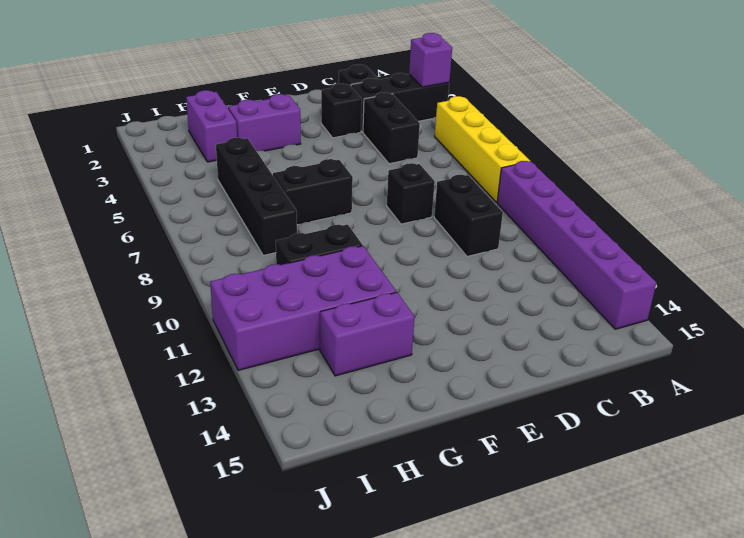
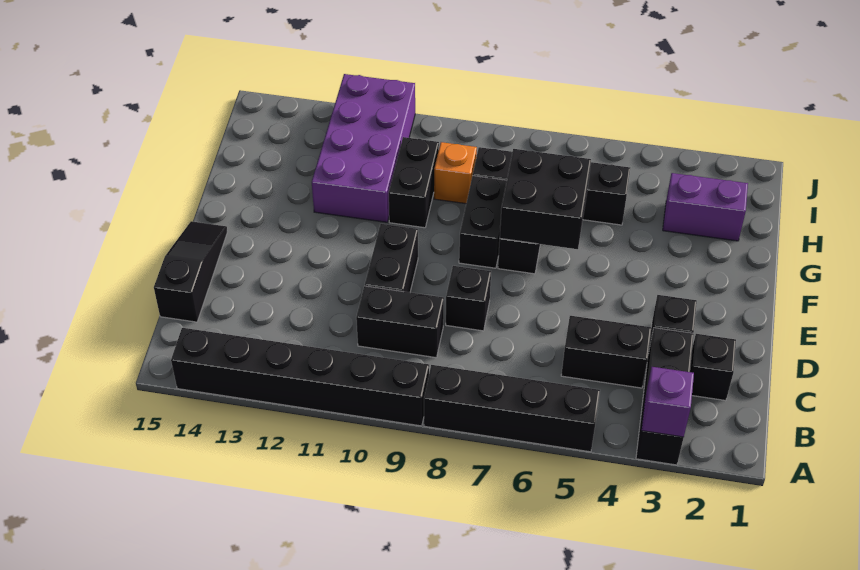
yellow 1x4 brick [435,96,530,202] -> black 1x4 brick [424,365,600,452]
purple 1x6 brick [497,161,656,329] -> black 1x6 brick [171,328,429,426]
none -> black 1x3 slope [154,221,228,322]
none -> black 1x2 brick [365,224,418,292]
purple 1x2 brick [228,94,301,151] -> none
none -> black 2x2 brick [500,149,591,249]
none -> black 1x2 brick [459,176,507,268]
purple 1x2 brick [320,292,415,376] -> none
none -> orange 1x1 brick [434,142,477,204]

